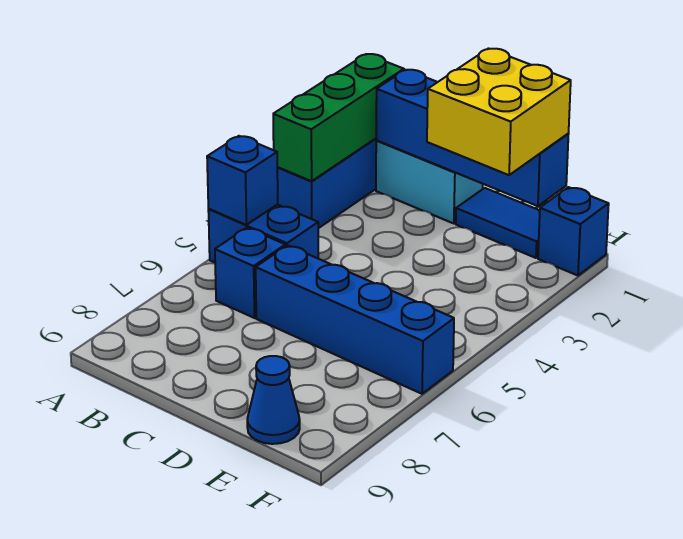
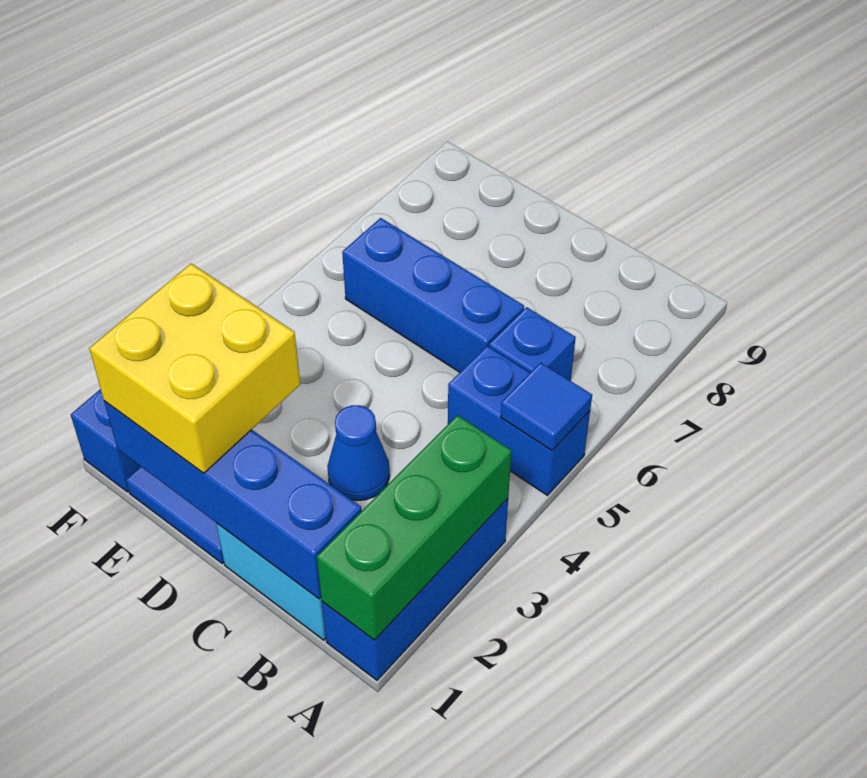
blue 1x1 brick [207,136,278,225] -> blue 1x1 tile [501,362,592,450]
blue 1x4 brick [256,245,454,394] -> blue 1x3 brick [342,218,524,372]
blue 1x1 cone [247,356,300,444] -> blue 1x1 cone moved to [327,405,390,501]

